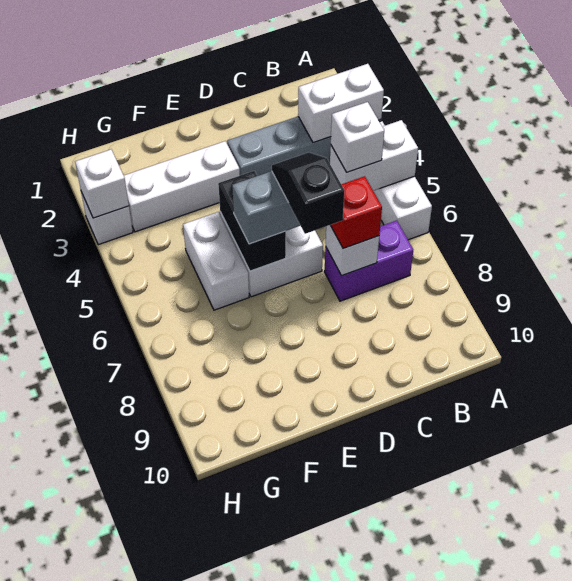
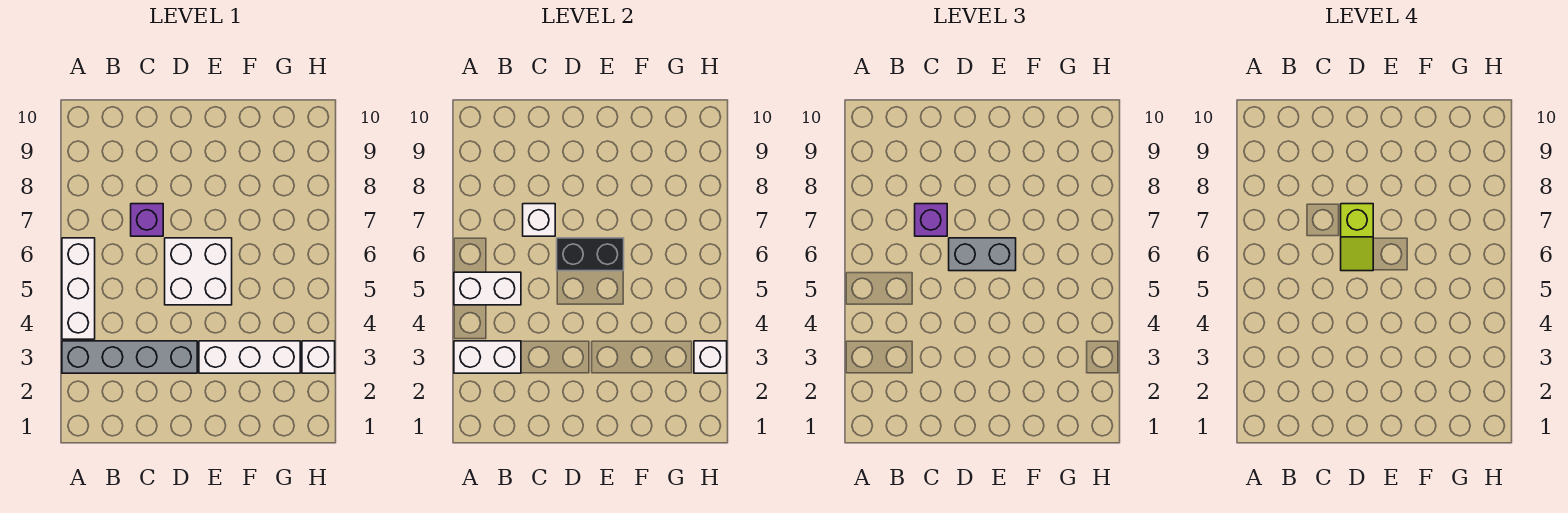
white 1x1 brick [331,102,384,172] -> none
purple 1x2 brick [325,221,413,301] -> purple 1x1 brick [131,204,163,236]
red 1x1 brick [330,176,382,249] -> purple 1x1 brick [915,204,947,236]
black 1x2 slope [272,152,345,234] -> lime 1x2 slope [1341,204,1373,271]
black 1x2 brick [218,171,286,271] -> black 1x2 brick turned to [557,238,624,271]
white 1x2 brick [183,212,249,310] -> none

